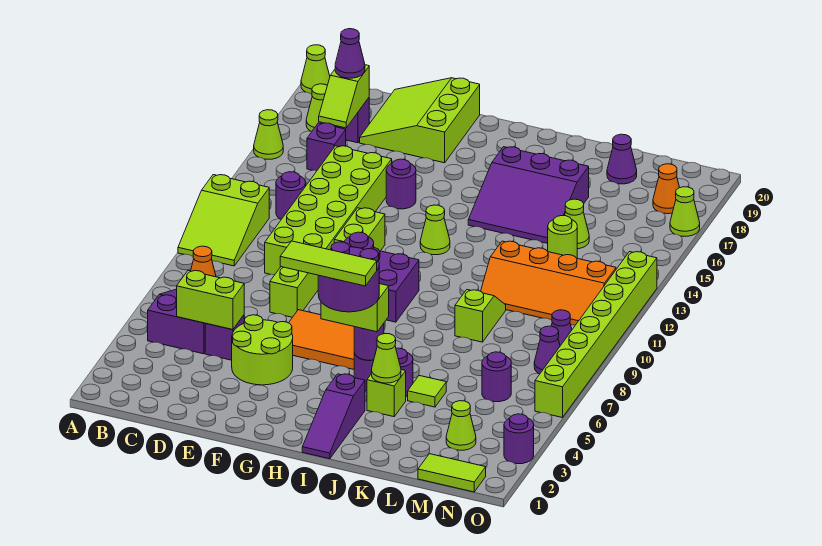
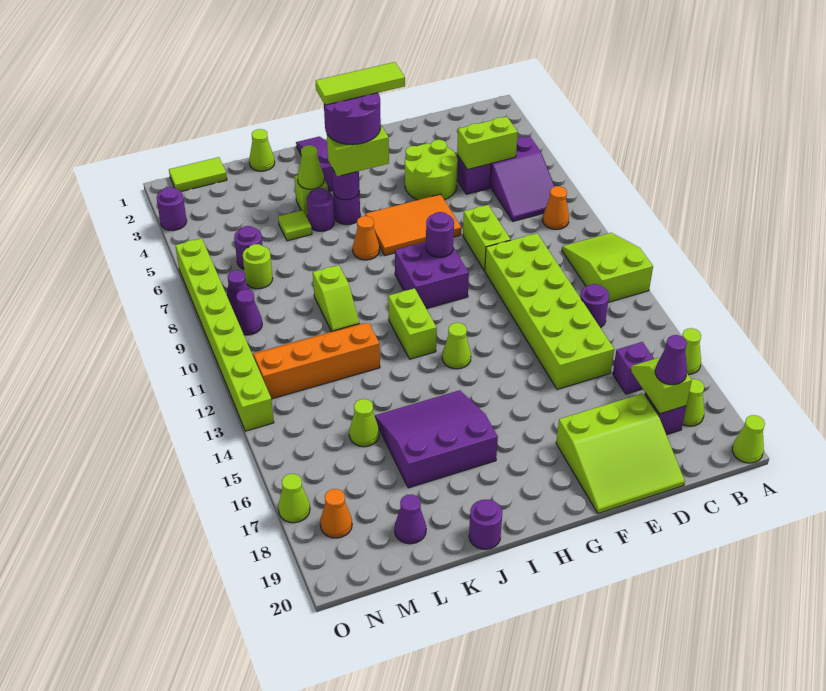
lime 3x3 slope [360,78,480,163] -> lime 3x3 slope turned to [556,393,685,513]
lime 1x2 brick [334,208,385,251] -> lime 1x2 brick moved to [388,288,437,359]
purple 1x1 round brick [386,159,416,209] -> purple 1x1 round brick moved to [469,500,502,549]
none -> orange 1x1 cone [353,216,379,260]
lime 1x1 round brick [548,216,577,258] -> lime 1x1 round brick moved to [243,244,273,289]
lime 1x1 cone [446,401,476,450] -> lime 1x1 cone moved to [249,129,275,171]

